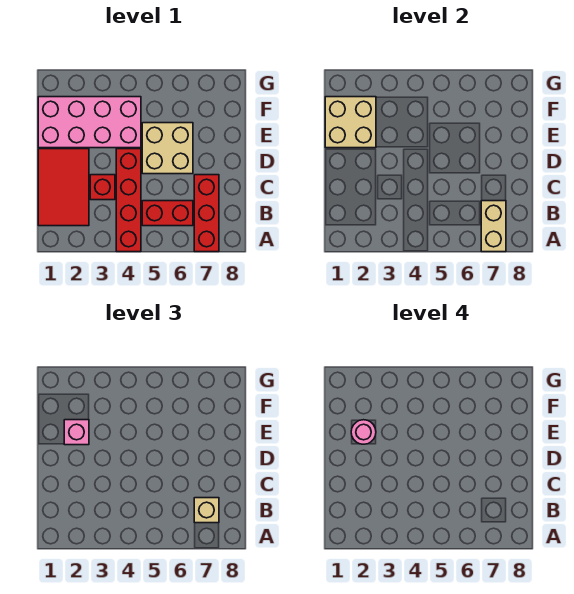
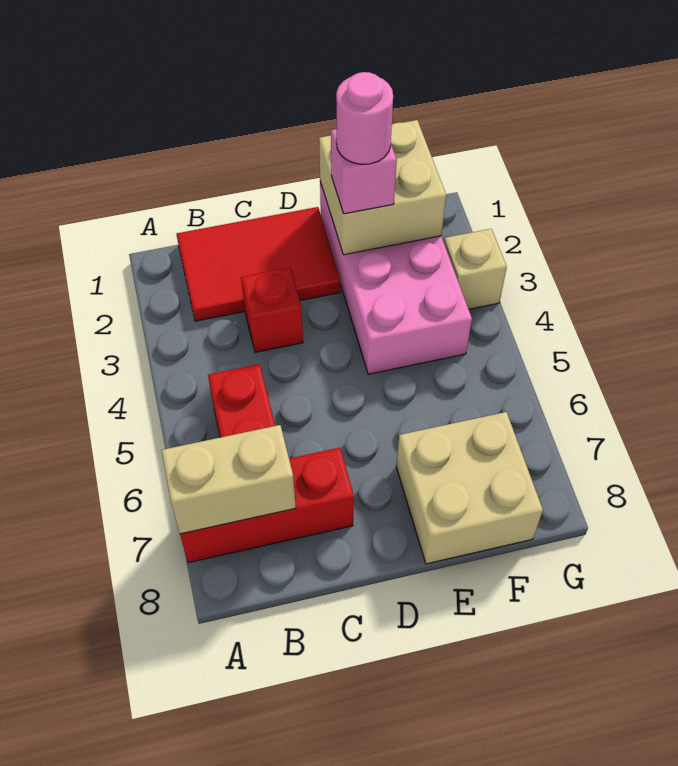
red 1x4 brick [116,149,141,252] -> none
tan 1x1 brick [194,498,219,523] -> tan 1x1 brick moved to [444,229,507,309]
tan 2x2 brick [142,123,193,174] -> tan 2x2 brick moved to [396,412,543,564]

